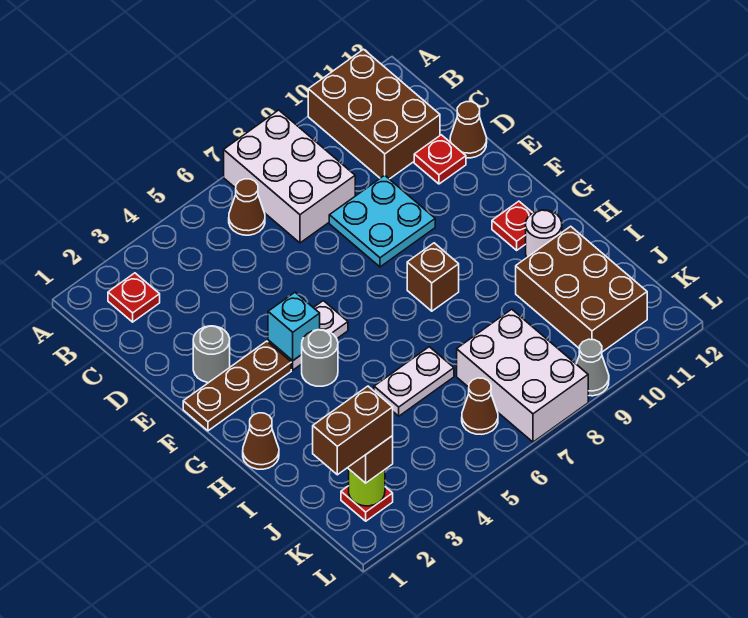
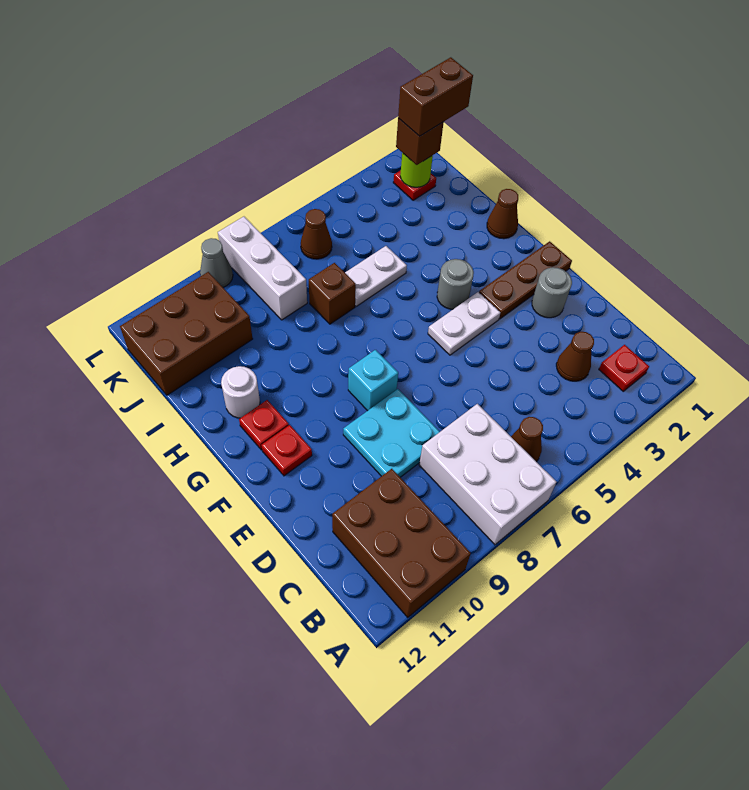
red 1x1 plate [414,135,466,184] -> red 1x1 plate moved to [261,425,312,476]
brown 1x1 cone [450,102,487,158] -> brown 1x1 cone moved to [556,332,594,381]
cyan 1x1 brick [268,292,320,361] -> cyan 1x1 brick moved to [348,350,398,411]
brown 1x1 brick [407,243,459,311] -> brown 1x1 brick moved to [309,263,356,324]
brown 2x3 brick [516,226,647,352] -> brown 2x3 brick turned to [120,272,253,395]
white 2x3 brick [457,309,588,442] -> white 1x3 brick [218,217,307,320]

